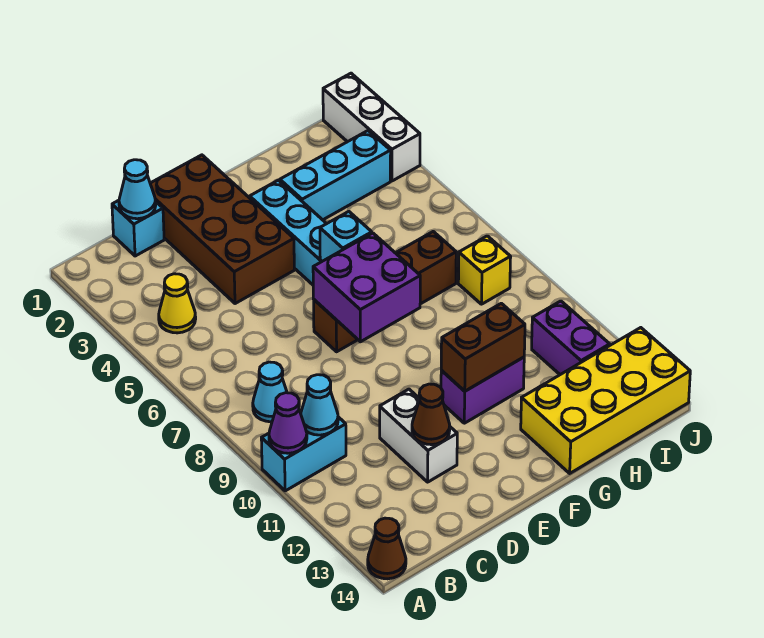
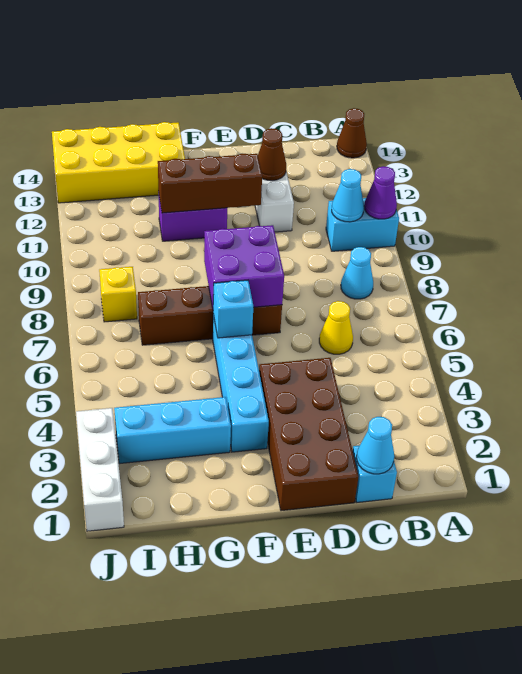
yellow 1x1 cone [159,274,196,333] -> yellow 1x1 cone moved to [319,301,353,354]
brown 1x2 brick [441,303,525,391] -> brown 1x3 brick [158,154,262,213]
purple 1x2 brick [532,301,610,375] -> none

